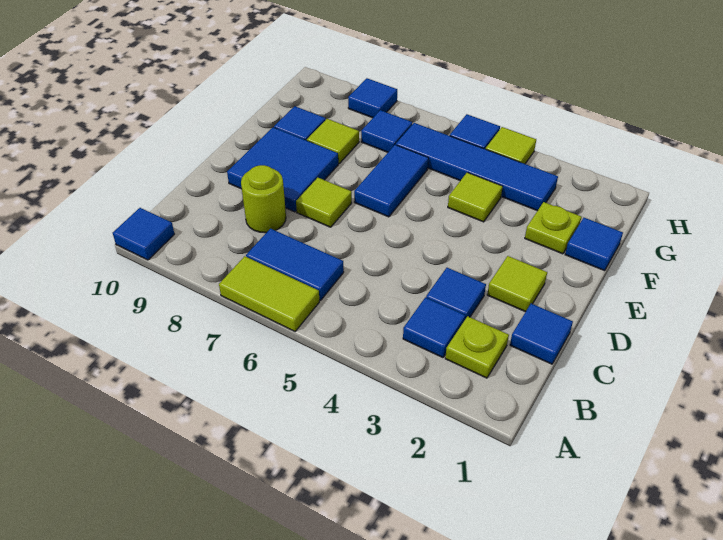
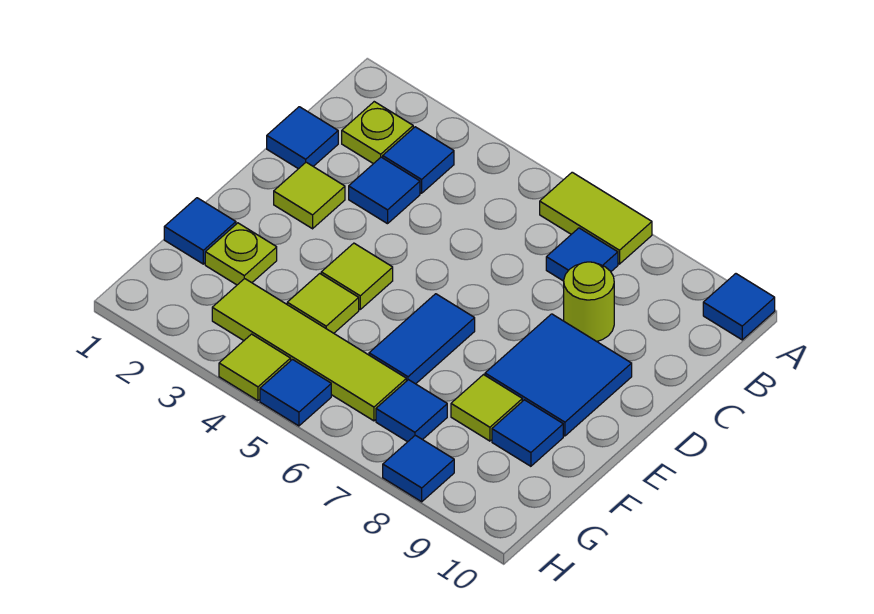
blue 1x2 tile [246,229,344,300] -> blue 1x1 tile [546,228,618,281]
lime 1x1 tile [296,178,352,227] -> lime 1x1 tile moved to [321,243,393,309]
blue 1x4 tile [396,123,558,211] -> lime 1x4 tile [212,279,406,421]

